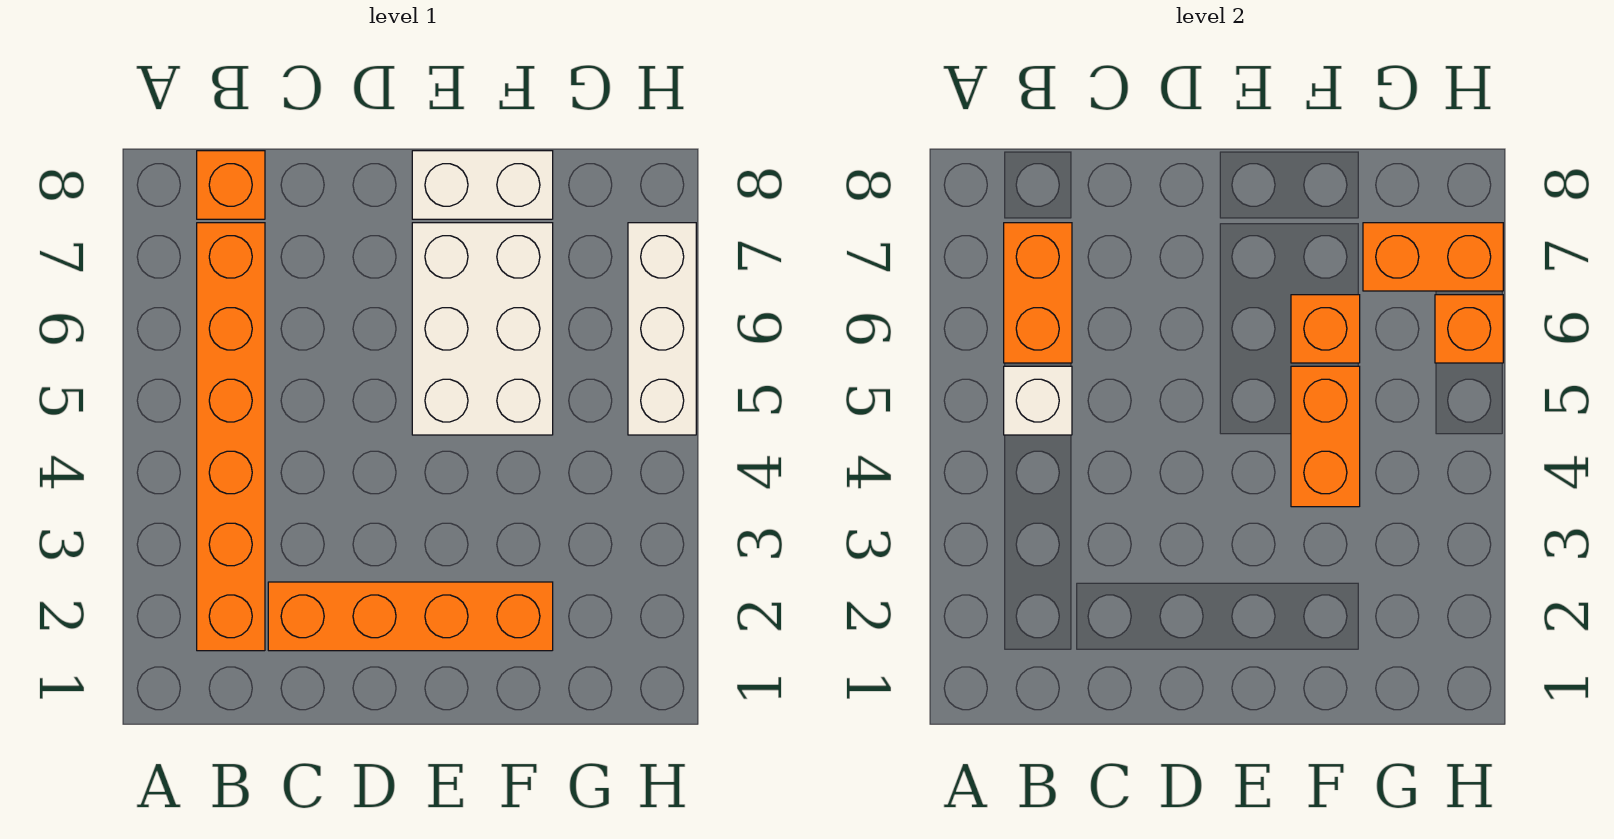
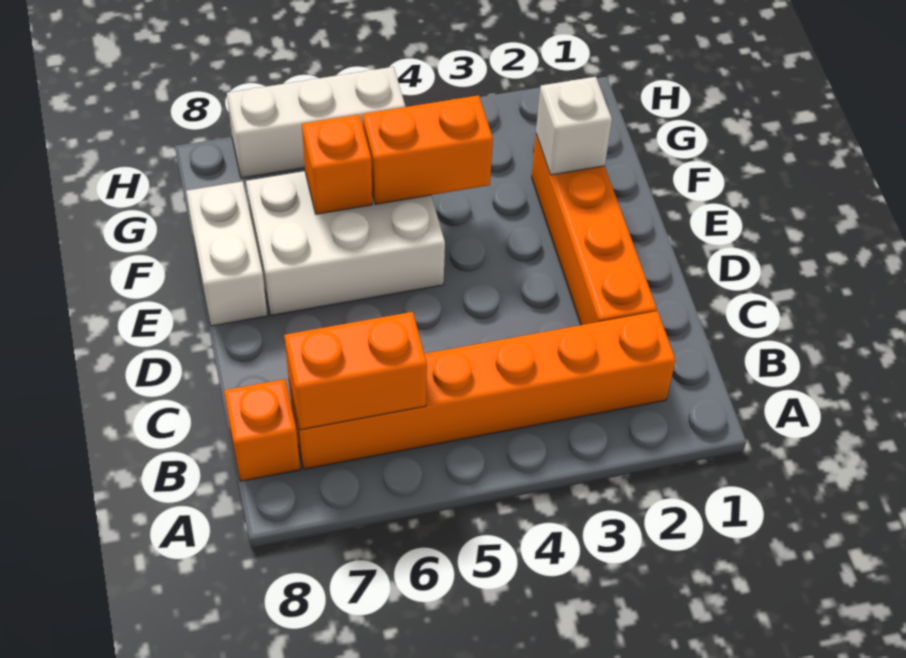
white 1x1 brick [1004,366,1072,435] -> white 1x1 brick moved to [536,77,612,175]
orange 1x2 brick [1363,223,1503,291] -> none
orange 1x1 brick [1435,295,1503,363] -> none

